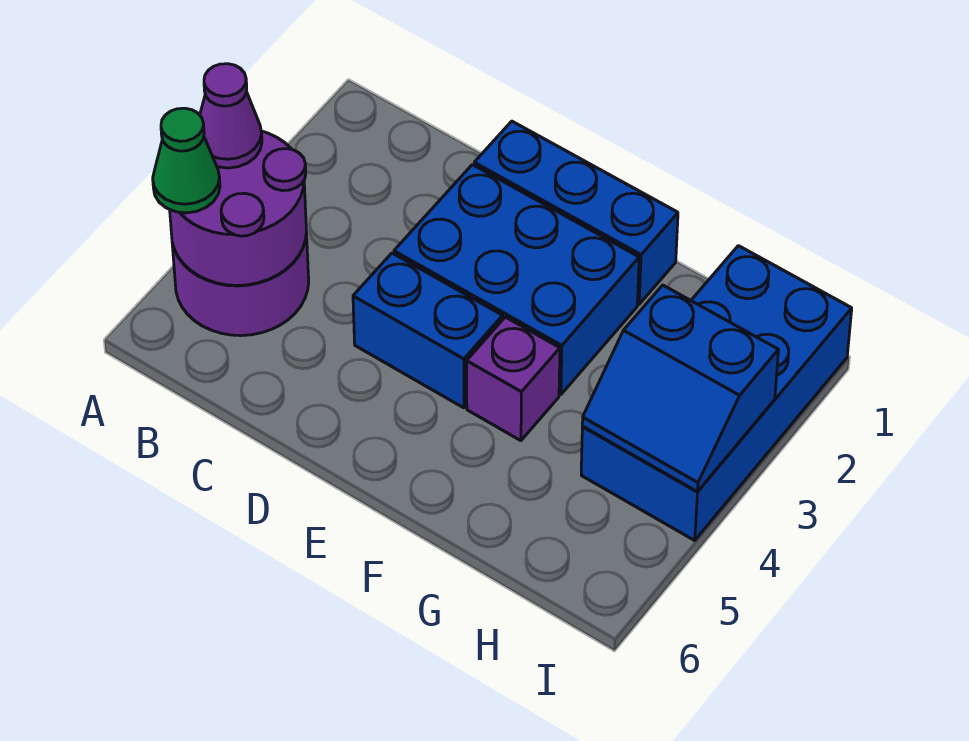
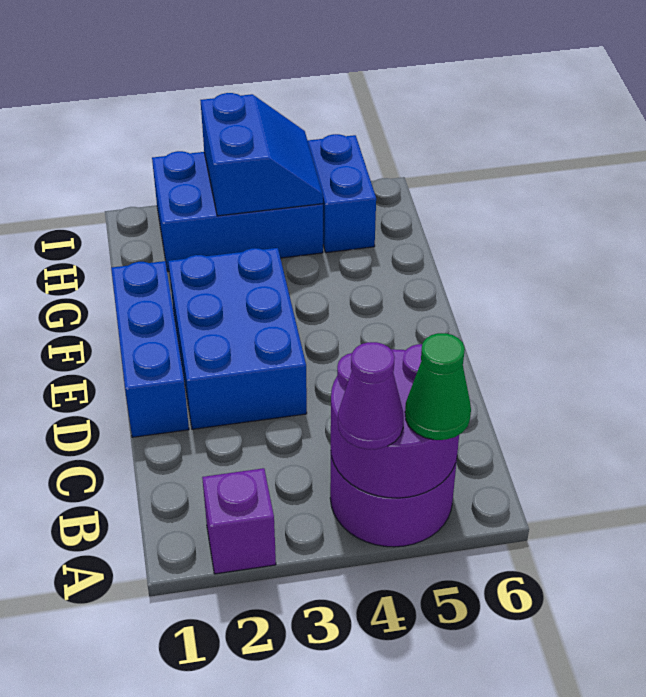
blue 1x2 brick [353,253,503,408] -> blue 1x2 brick moved to [308,134,376,253]
purple 1x1 brick [467,317,560,441] -> purple 1x1 brick moved to [202,468,276,574]
blue 2x4 brick [581,246,852,540] -> blue 2x3 brick [152,151,323,272]

